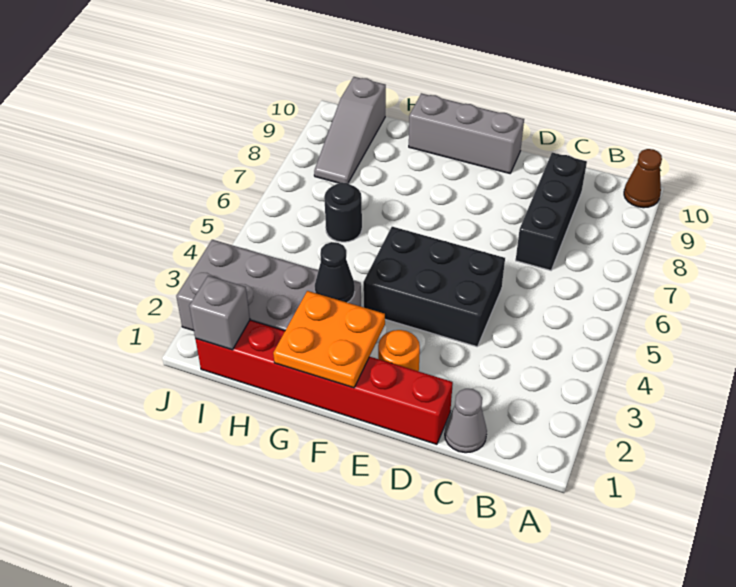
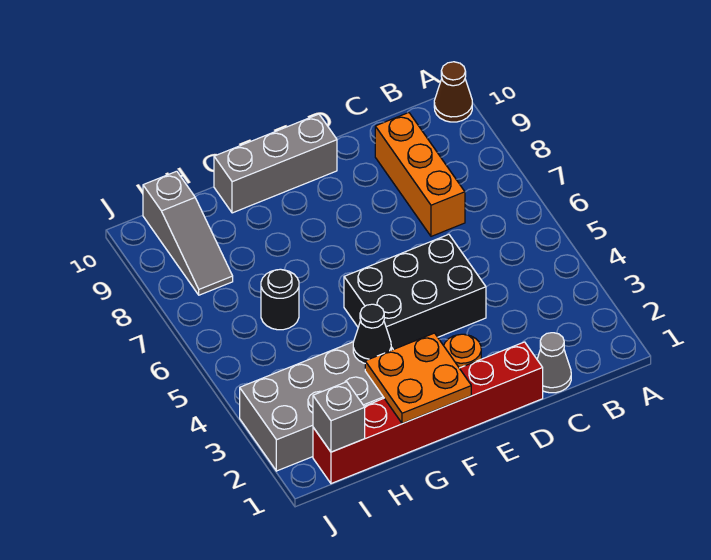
black 1x3 brick [516,153,587,270] -> orange 1x3 brick [375,113,465,236]

